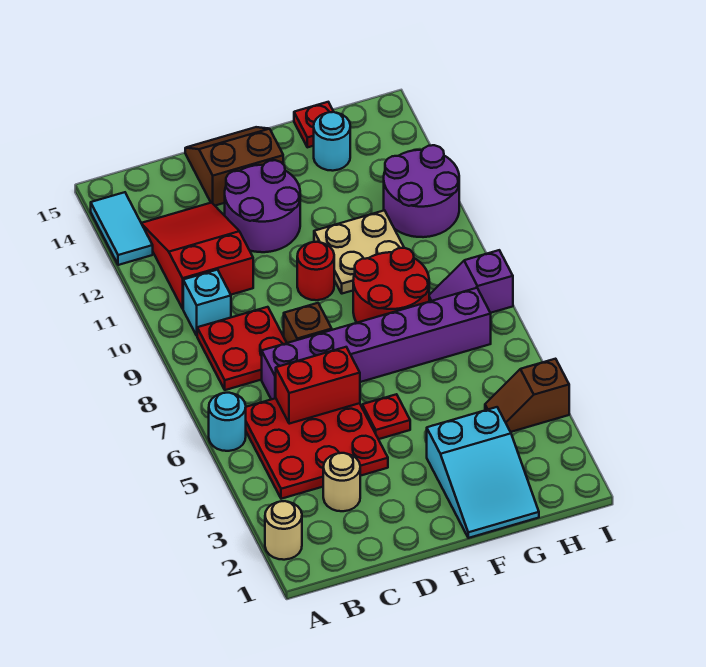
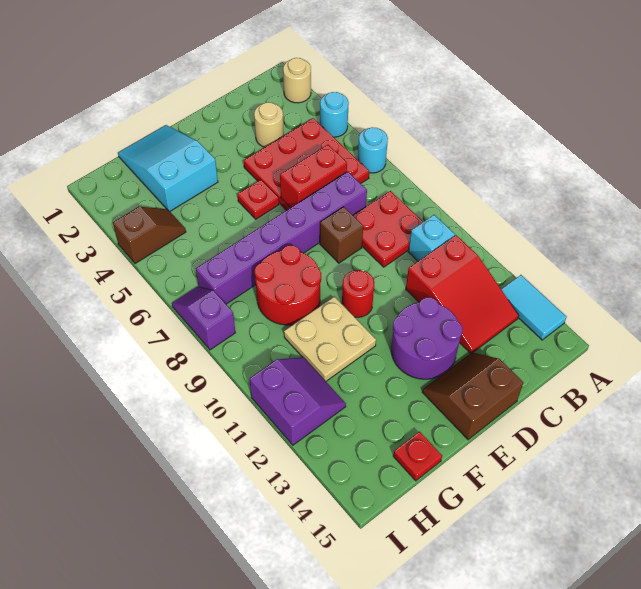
brown 2x2 slope [185,127,283,206] -> brown 2x2 slope turned to [422,352,523,440]
cyan 1x1 round brick [314,112,350,171] -> cyan 1x1 round brick moved to [320,92,349,137]
purple 1x2 slope [429,250,513,313] -> purple 1x2 slope turned to [172,287,235,350]
purple 2x2 round brick [384,145,459,237] -> purple 2x2 slope [249,357,346,445]

